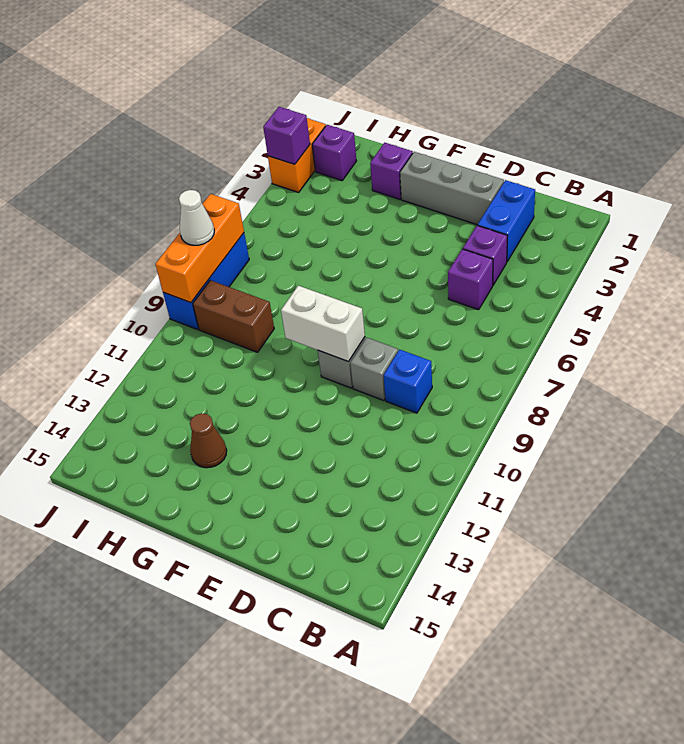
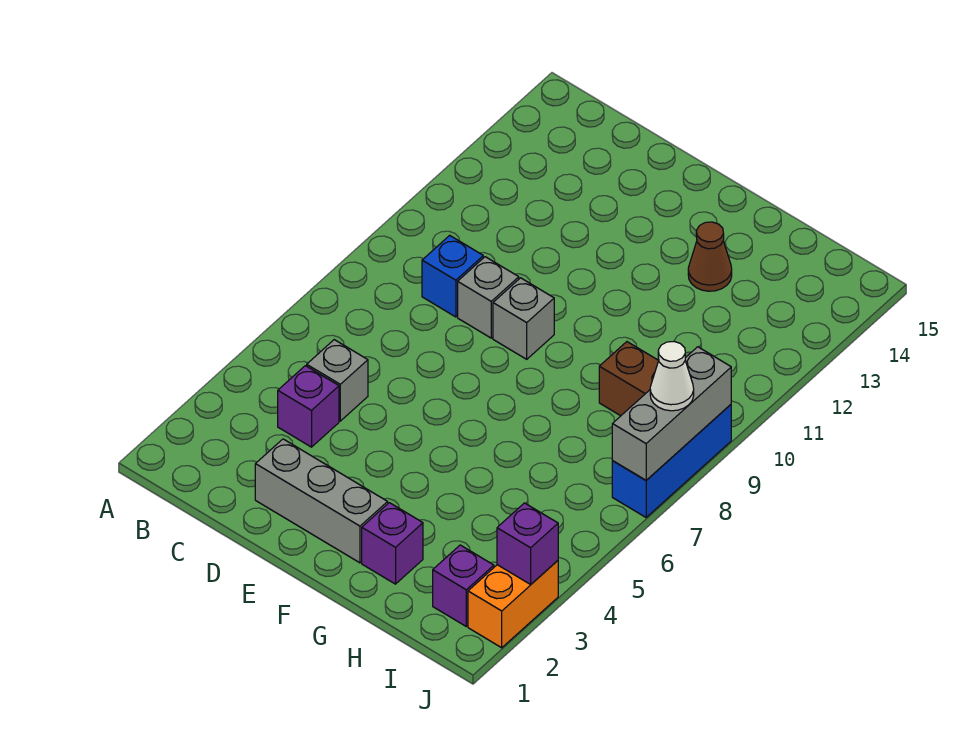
blue 1x2 brick [478,180,535,261] -> none
purple 1x1 brick [448,249,493,310] -> grey 1x1 brick [307,340,368,421]
white 1x2 brick [281,286,365,362] -> none
orange 1x3 brick [155,194,244,303] -> grey 1x3 brick [612,347,731,480]

